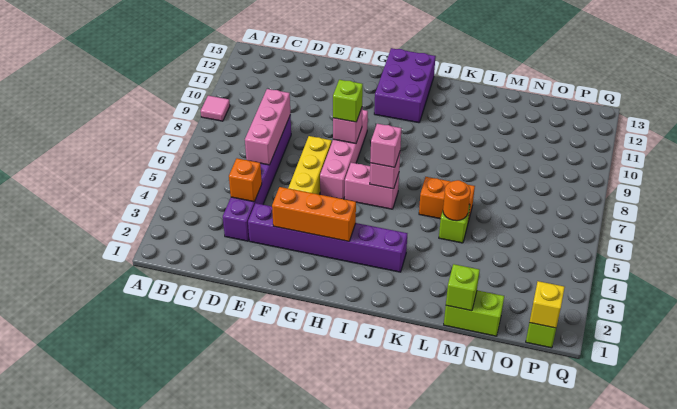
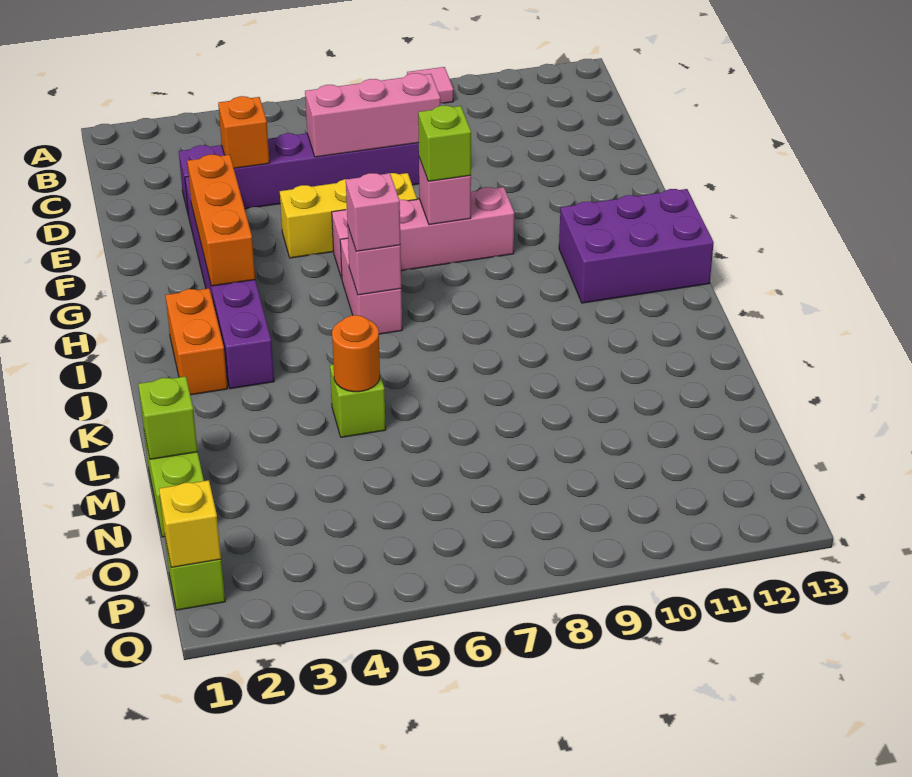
orange 1x2 brick [419,177,475,221] -> orange 1x2 brick moved to [166,288,228,395]

